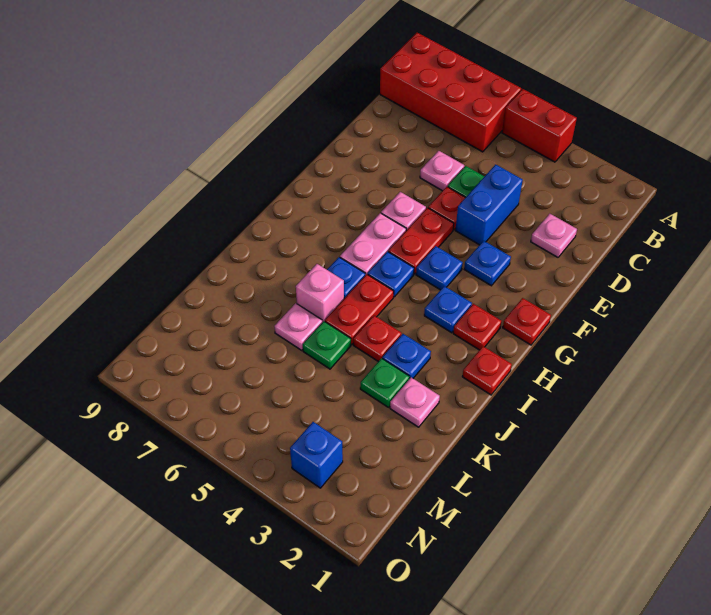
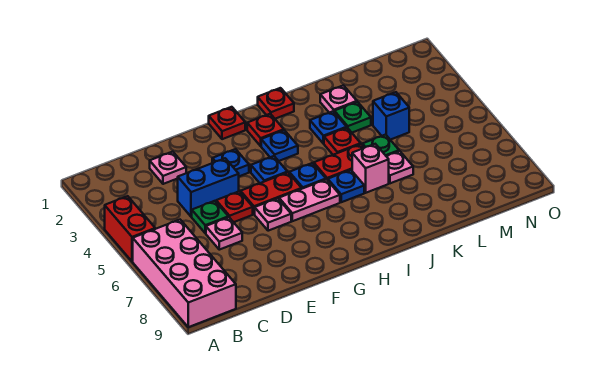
red 2x4 brick [380,33,521,152] -> pink 2x4 brick [133,220,236,327]
blue 1x1 brick [290,422,343,488] -> blue 1x1 brick moved to [373,92,409,140]

